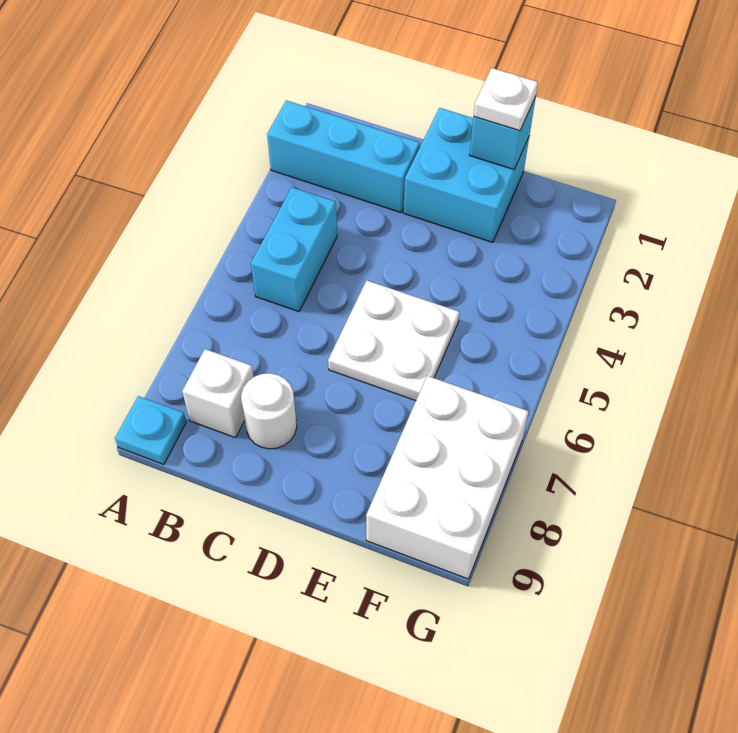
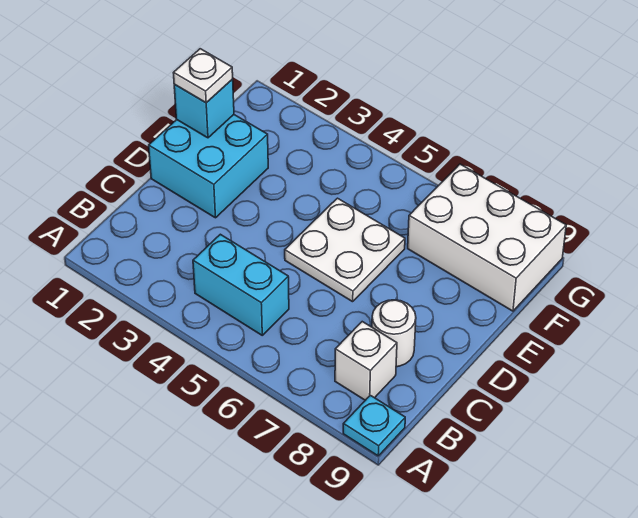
cyan 1x3 brick [267,101,420,213] -> none

